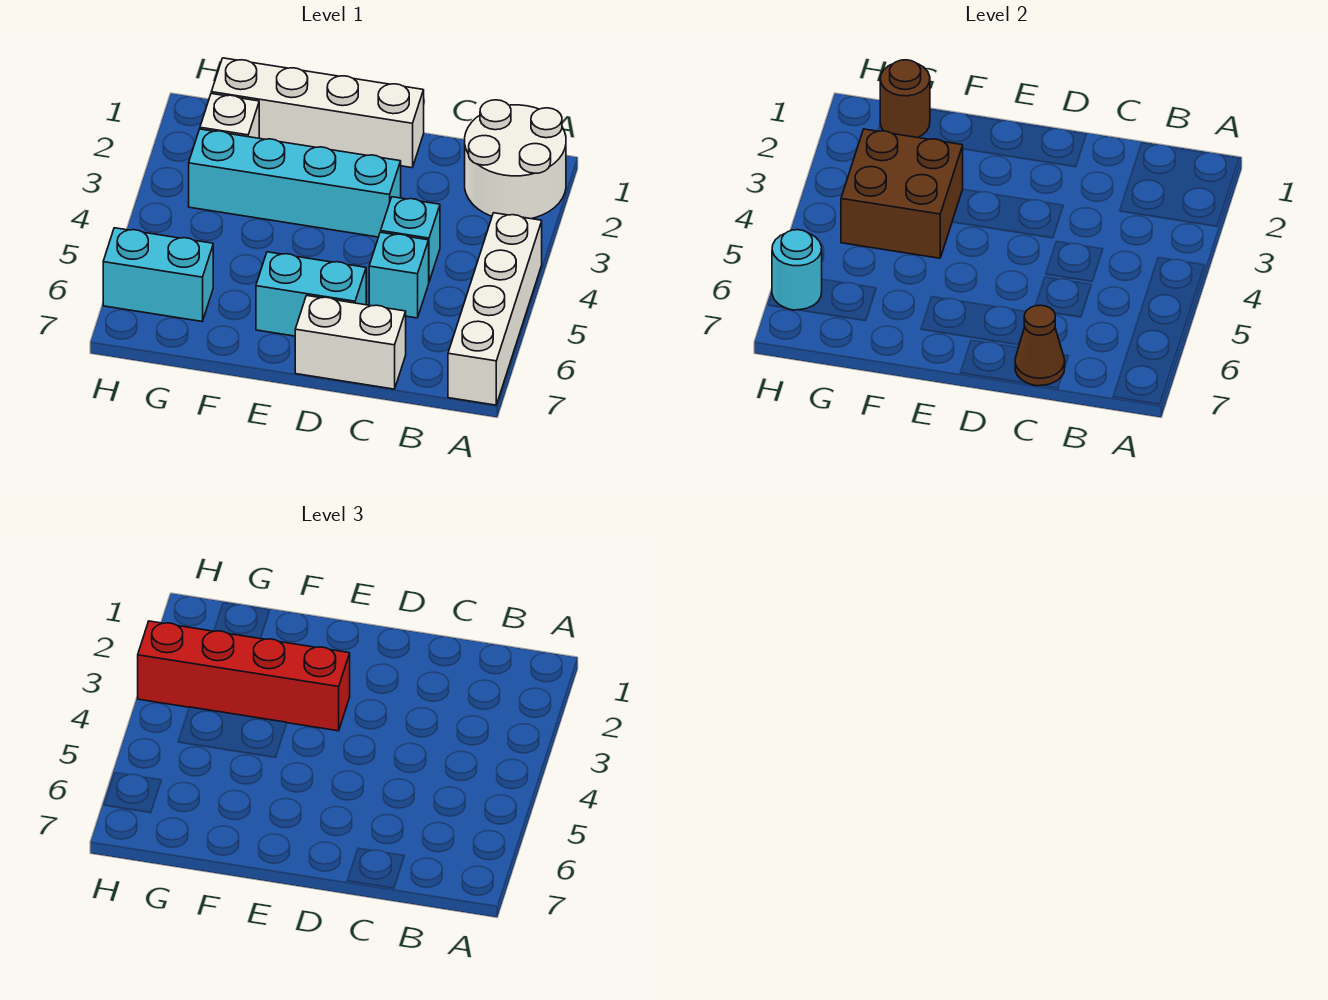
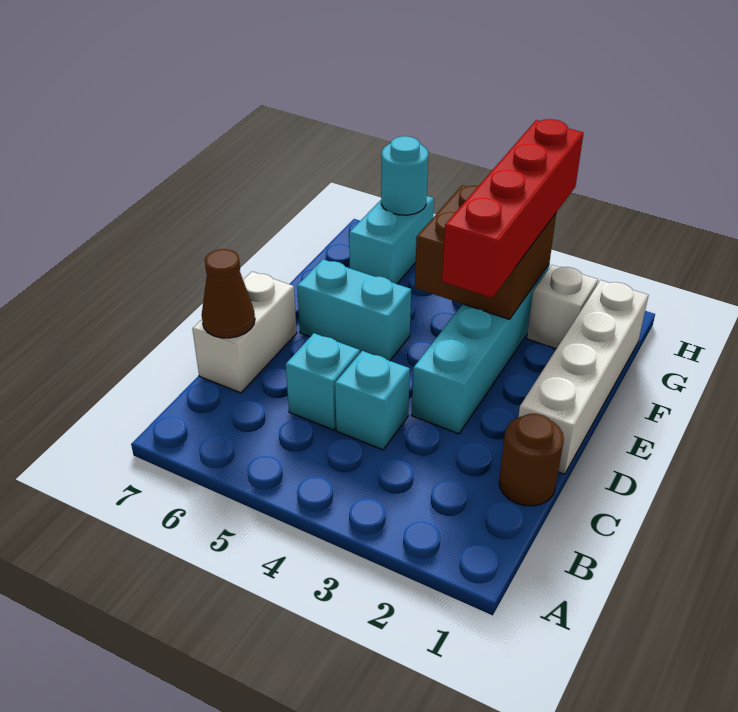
white 2x2 round brick [465,100,566,219] -> none
white 1x4 brick [448,213,542,405] -> none
cyan 1x2 brick [256,252,366,336] -> cyan 1x2 brick turned to [297,259,411,361]
brown 1x1 round brick [880,60,930,138] -> brown 1x1 round brick moved to [499,414,564,506]

